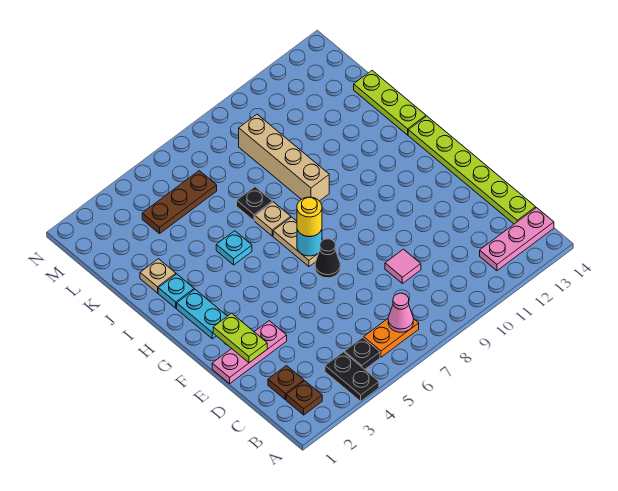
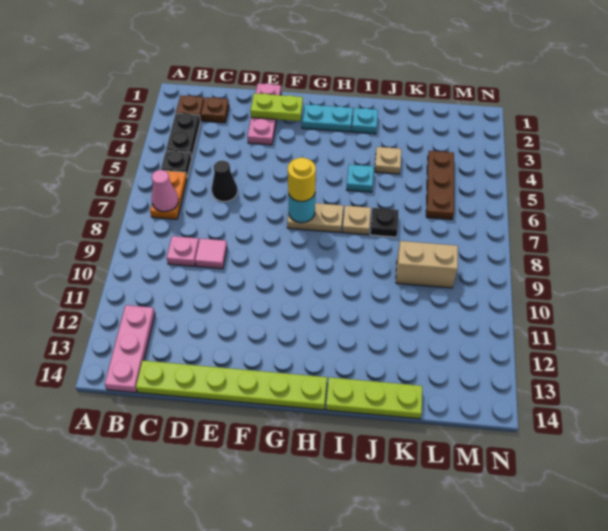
black 1x2 plate [325,352,379,401] -> black 1x2 plate turned to [166,113,200,158]
none -> pink 1x1 plate [167,236,199,266]
black 1x1 cone [315,239,340,278] -> black 1x1 cone moved to [212,161,237,202]
tan 1x4 brick [239,114,329,201] -> tan 1x2 brick [396,241,458,288]
tan 1x1 plate [140,259,176,293] -> tan 1x1 plate moved to [375,147,401,174]

